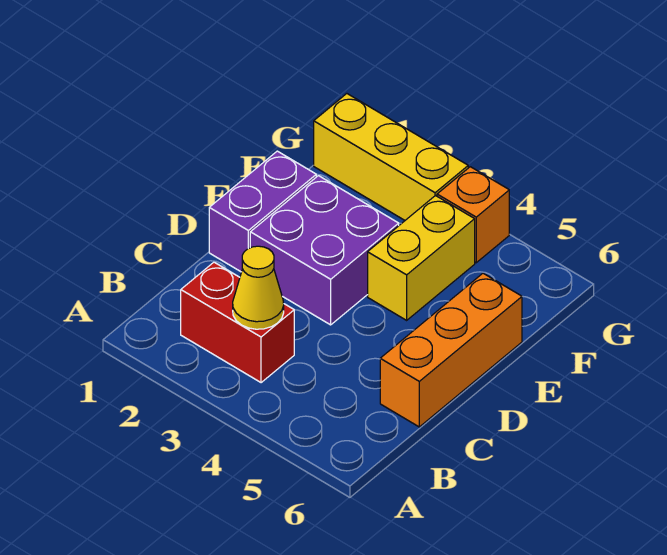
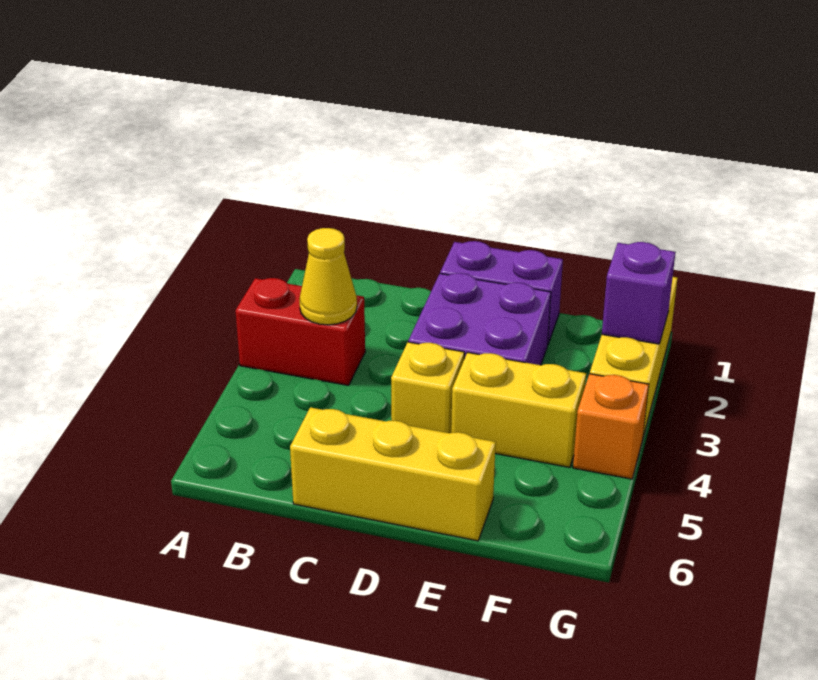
red 1x2 brick [181,262,294,383] -> red 1x2 brick turned to [235,278,365,385]
orange 1x3 brick [380,273,522,427] -> yellow 1x3 brick [290,407,496,541]
none -> yellow 1x1 brick [391,342,464,433]
none -> purple 1x1 brick [602,242,675,344]

